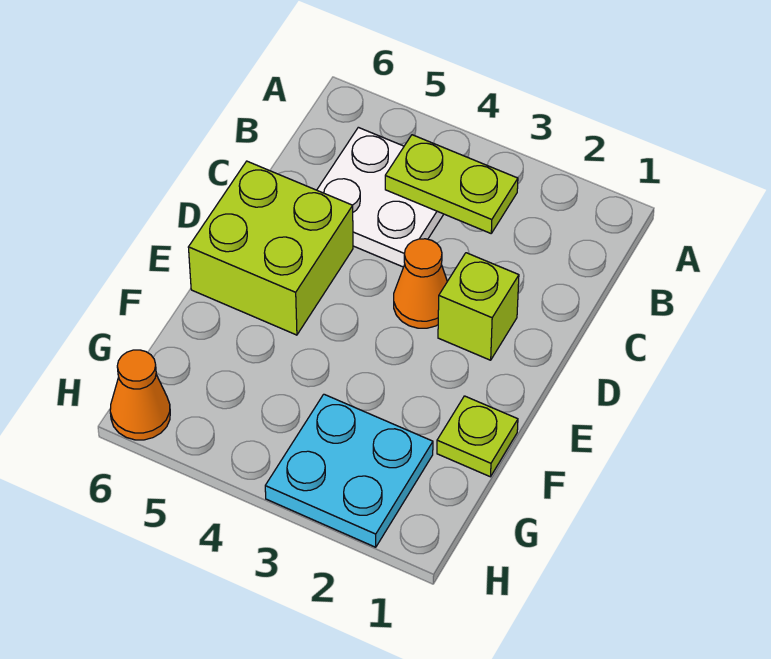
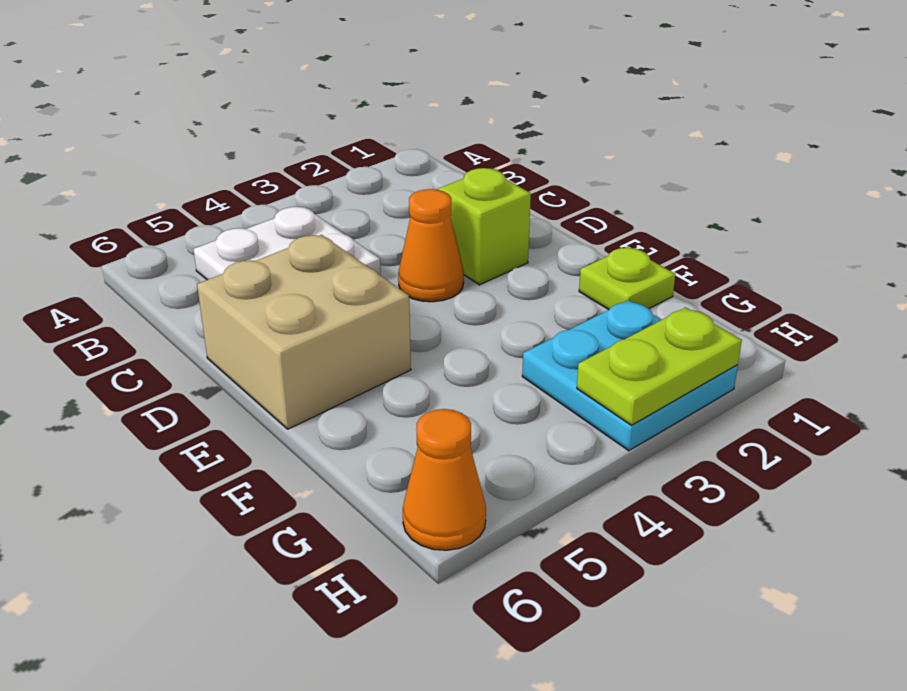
lime 1x2 plate [385,135,518,233] -> lime 1x2 plate moved to [577,307,742,425]
lime 2x2 brick [188,161,353,335] -> tan 2x2 brick [197,235,411,429]

